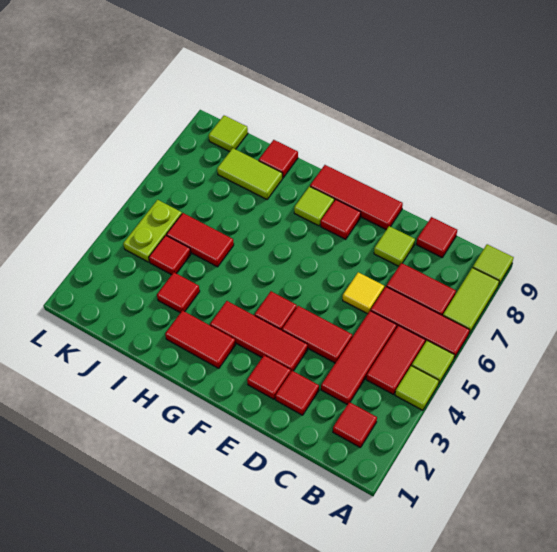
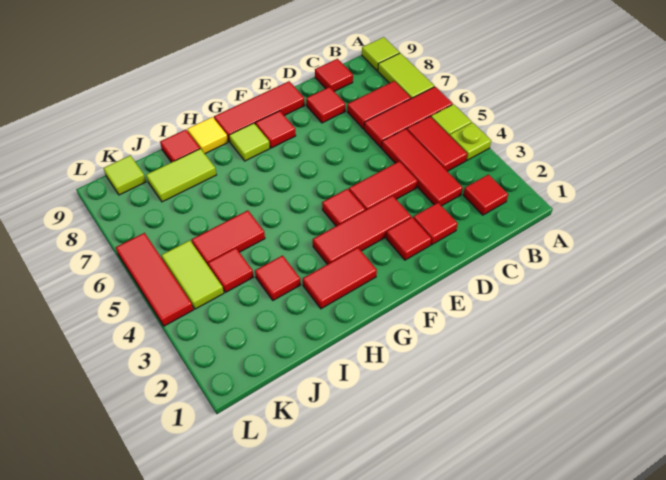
lime 1x1 tile [395,366,439,410] -> lime 1x1 plate [450,123,491,160]
yellow 1x1 tile [343,272,384,314] -> yellow 1x1 tile moved to [187,117,228,154]
lime 1x1 tile [374,226,415,266] -> red 1x1 tile [306,87,345,123]
lime 1x2 plate [123,200,182,262] -> lime 1x2 tile [162,240,224,309]
none -> red 1x3 tile [116,233,193,326]

